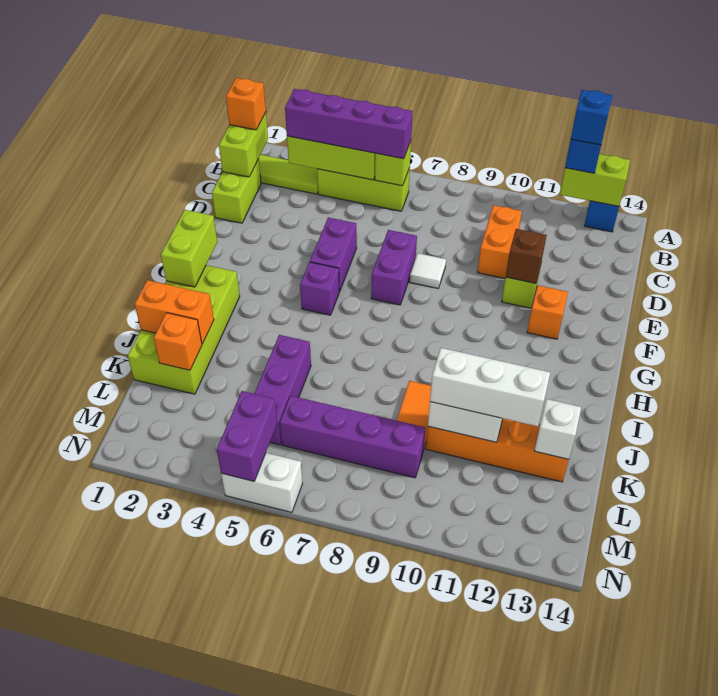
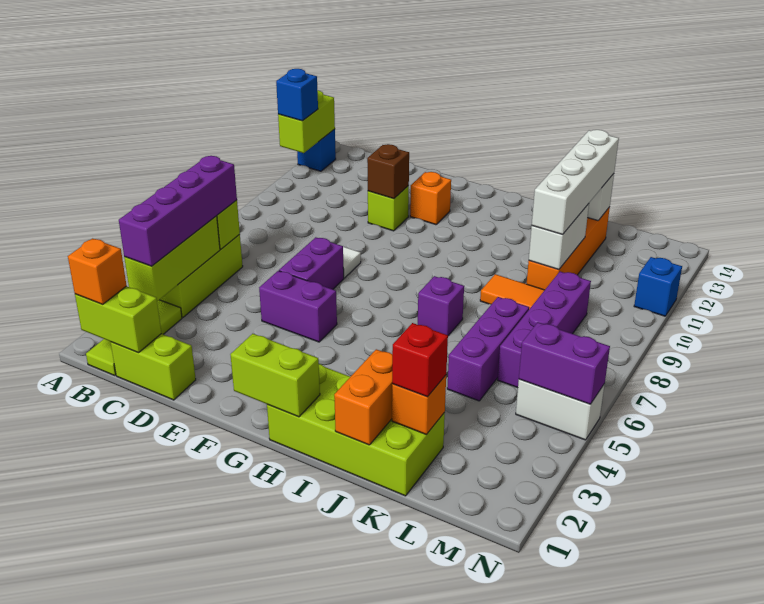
blue 1x1 brick [571,90,612,145] -> blue 1x1 brick moved to [634,257,682,316]
orange 1x2 brick [478,205,522,278] -> none
purple 1x2 brick [371,230,417,305] -> purple 1x2 brick turned to [279,237,344,289]
purple 1x1 brick [300,262,339,315] -> purple 1x1 brick moved to [418,276,464,336]
purple 1x3 brick [254,335,311,445] -> purple 1x3 brick turned to [447,297,529,401]
none -> red 1x1 brick [392,323,448,397]
white 1x3 brick [430,348,550,426] -> white 1x4 brick [532,130,619,234]
white 1x2 brick [221,453,303,512] -> white 1x2 brick turned to [516,379,605,440]

